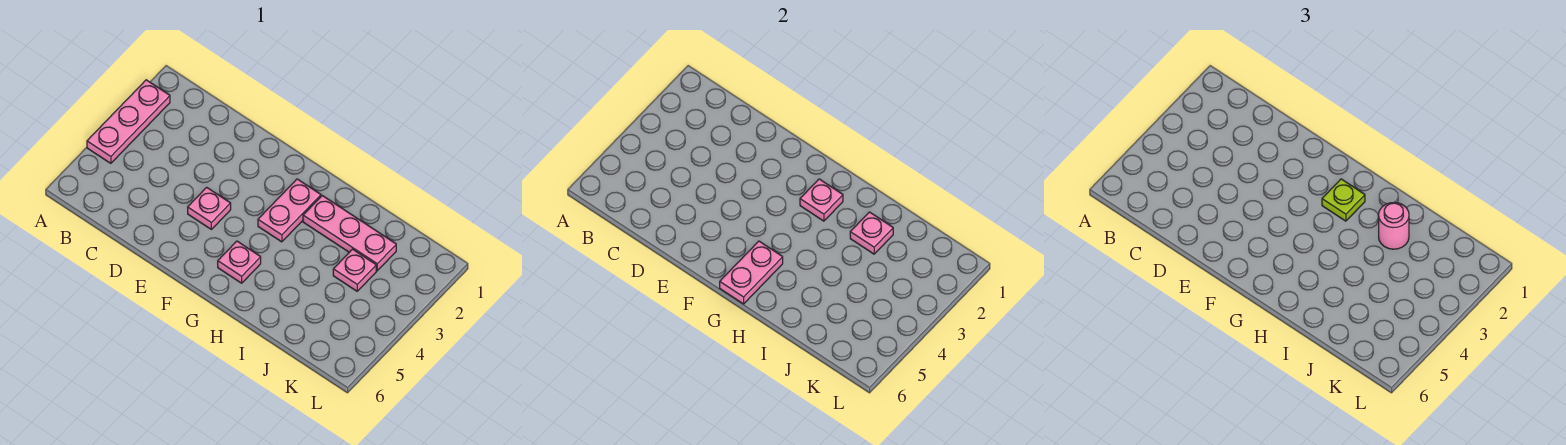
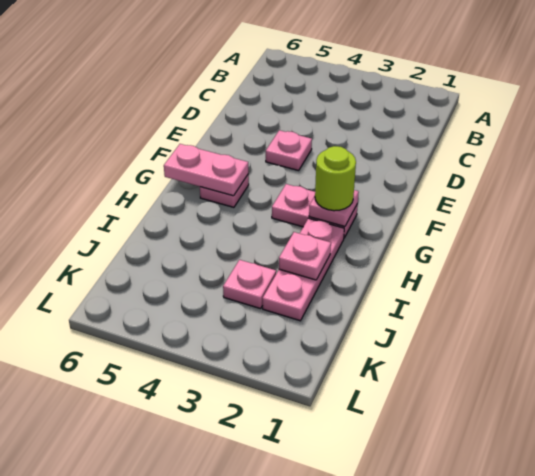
pink 1x3 plate [87,80,170,163] -> none
lime 1x1 plate [1322,179,1365,221] -> lime 1x1 round brick [315,146,356,211]
pink 1x1 round brick [1379,202,1409,249] -> none

